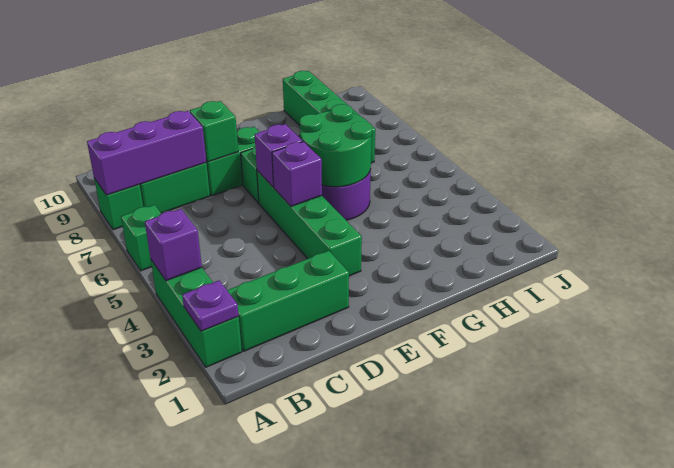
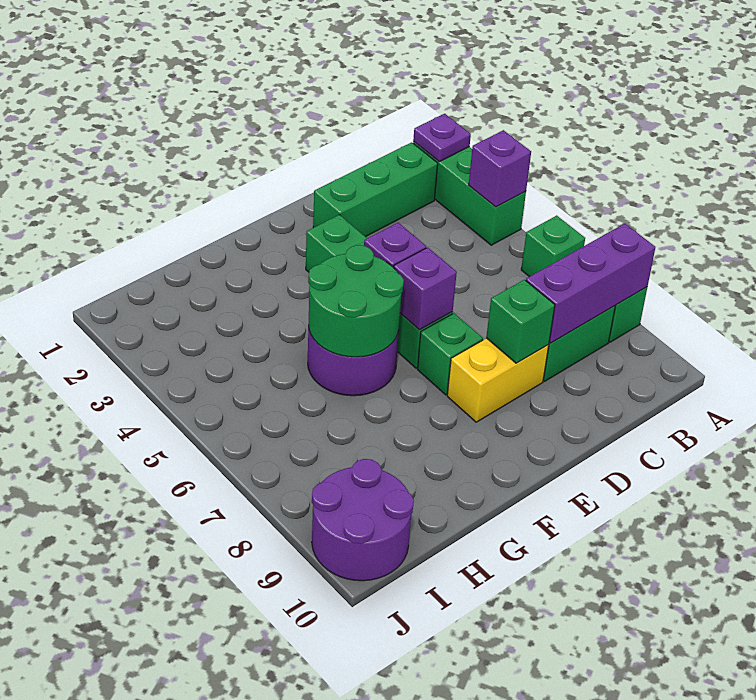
green 1x2 brick [206,127,259,196] -> yellow 1x2 brick [447,338,549,422]
green 1x4 brick [283,71,375,163] -> none
none -> purple 2x2 round brick [312,459,414,581]

